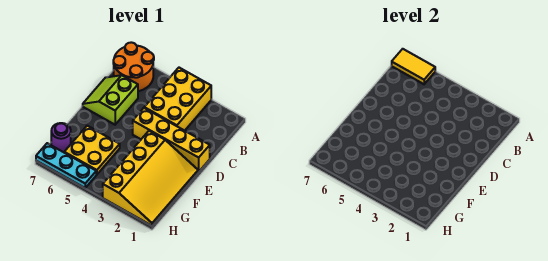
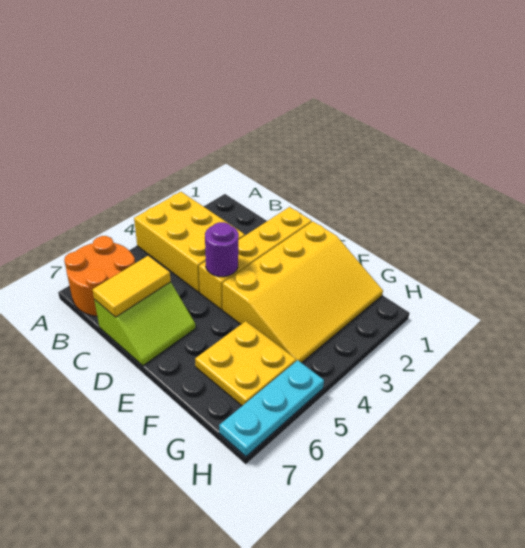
yellow 1x2 tile [392,49,435,84] -> yellow 1x2 tile moved to [92,256,171,317]
lime 2x2 slope [83,75,138,125] -> lime 2x2 slope turned to [94,282,196,366]
yellow 3x4 slope [103,131,198,226] -> yellow 3x4 slope turned to [223,222,383,363]
purple 1x1 round brick [51,123,71,152] -> purple 1x1 round brick moved to [205,222,239,277]

